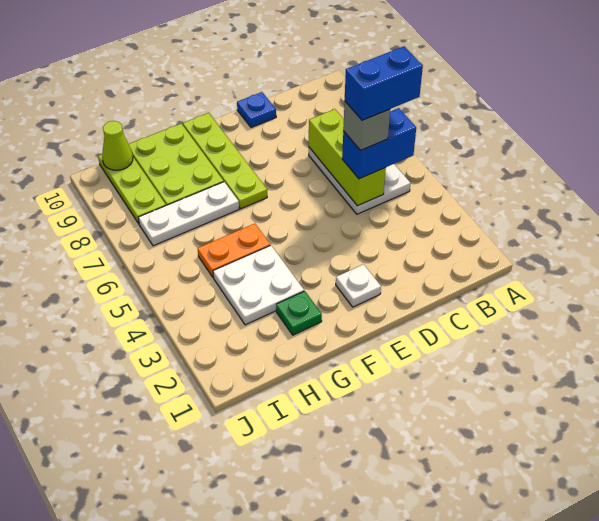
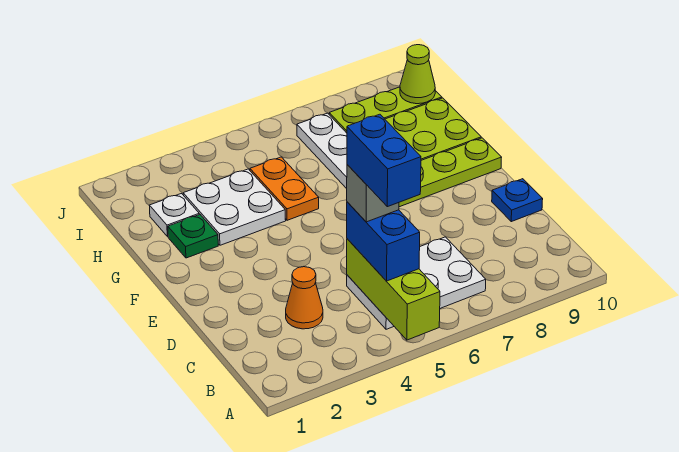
none -> orange 1x1 cone [286,267,323,329]
lime 1x3 brick [309,109,386,206] -> lime 1x3 brick turned to [347,239,440,340]
white 1x1 plate [336,264,381,307] -> white 1x1 plate moved to [149,194,199,237]

